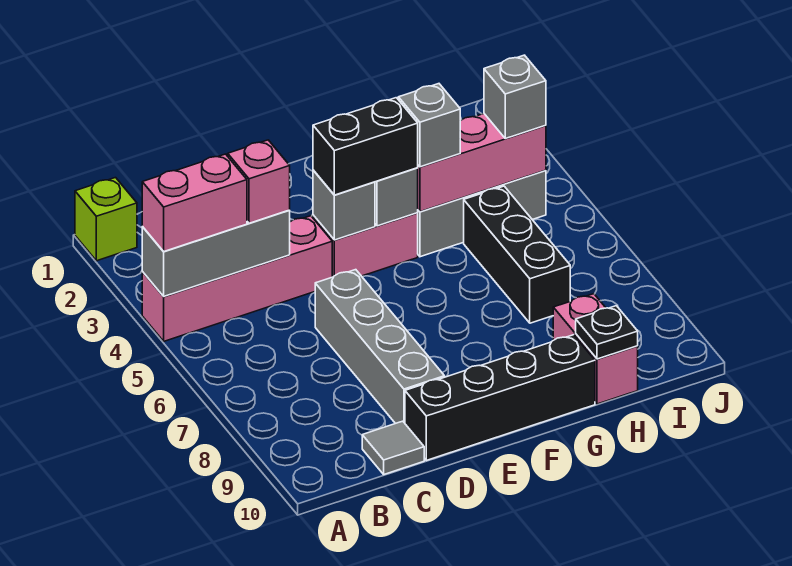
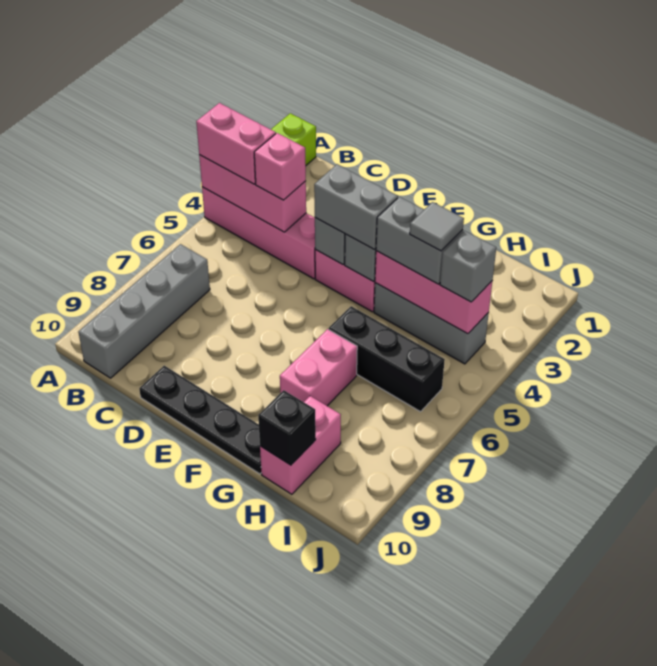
grey 1x3 brick [142,210,290,296] -> pink 1x3 brick [199,155,306,232]
grey 1x1 tile [362,421,424,474] -> grey 1x1 tile moved to [410,202,464,251]
grey 1x4 brick [315,270,445,424] -> grey 1x4 brick moved to [78,244,210,378]
black 1x4 brick [405,335,595,460] -> black 1x4 plate [139,366,261,474]
black 1x2 brick [313,98,418,195] -> grey 1x2 brick [314,164,398,250]
grey 1x1 brick [398,84,460,167] -> grey 1x2 brick [376,197,463,284]
none -> pink 1x2 brick [280,329,357,406]
black 1x3 brick [464,186,570,323] -> black 1x3 brick turned to [329,306,445,412]
black 1x1 plate [576,306,638,359] -> black 1x1 brick [258,390,316,465]

